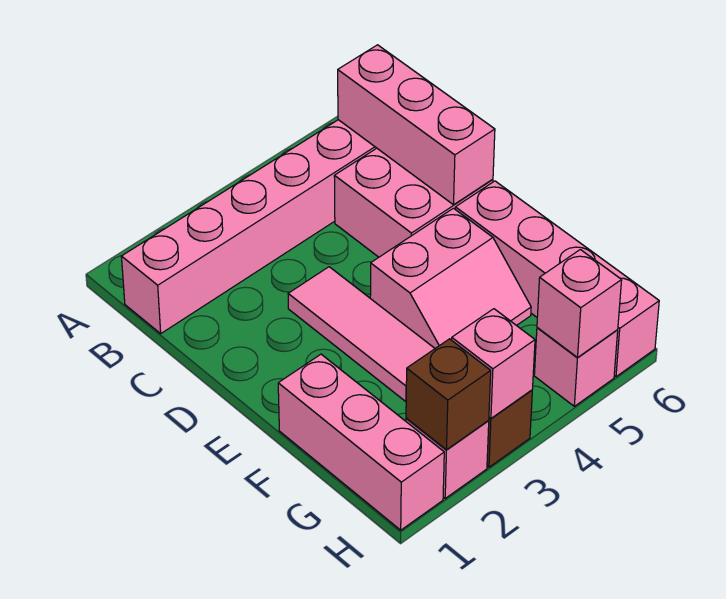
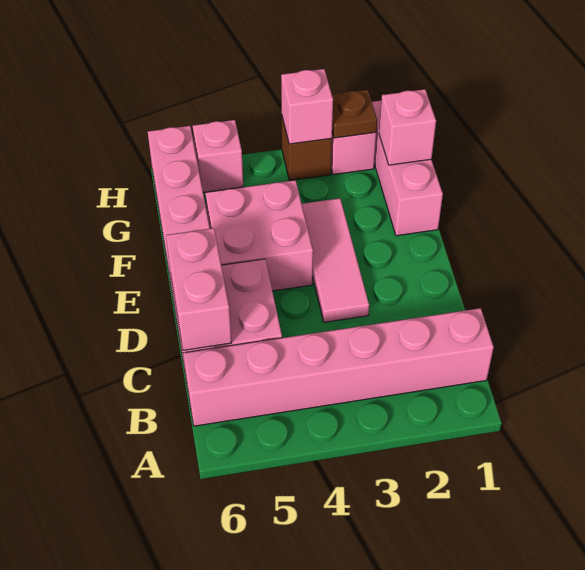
pink 1x3 brick [338,45,495,205] -> pink 1x2 brick [166,228,232,350]
pink 2x2 slope [370,208,531,348] -> pink 2x2 brick [205,180,313,291]
brown 1x1 brick [406,339,491,450] -> brown 1x1 plate [332,90,377,138]
pink 1x1 brick [537,250,622,357] -> pink 1x1 brick moved to [379,89,436,165]

